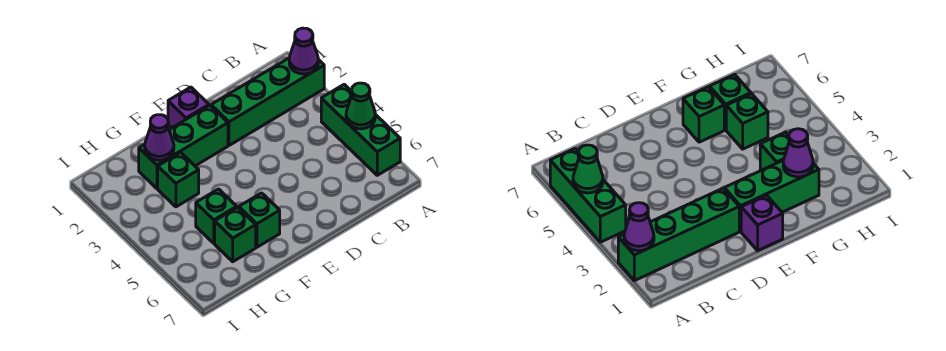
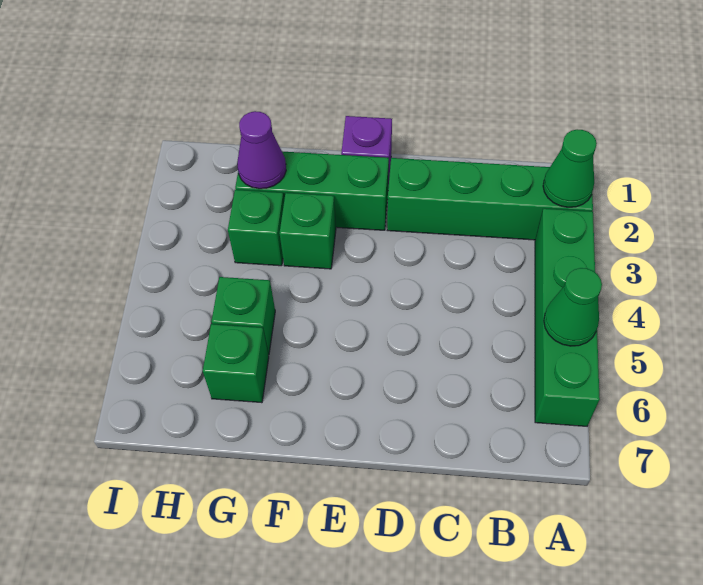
purple 1x1 cone [289,28,318,74] -> green 1x1 cone [543,129,597,207]
green 1x3 brick [321,84,400,175] -> green 1x4 brick [535,208,600,426]
green 1x1 brick [239,193,280,247] -> green 1x1 brick moved to [280,193,336,269]

